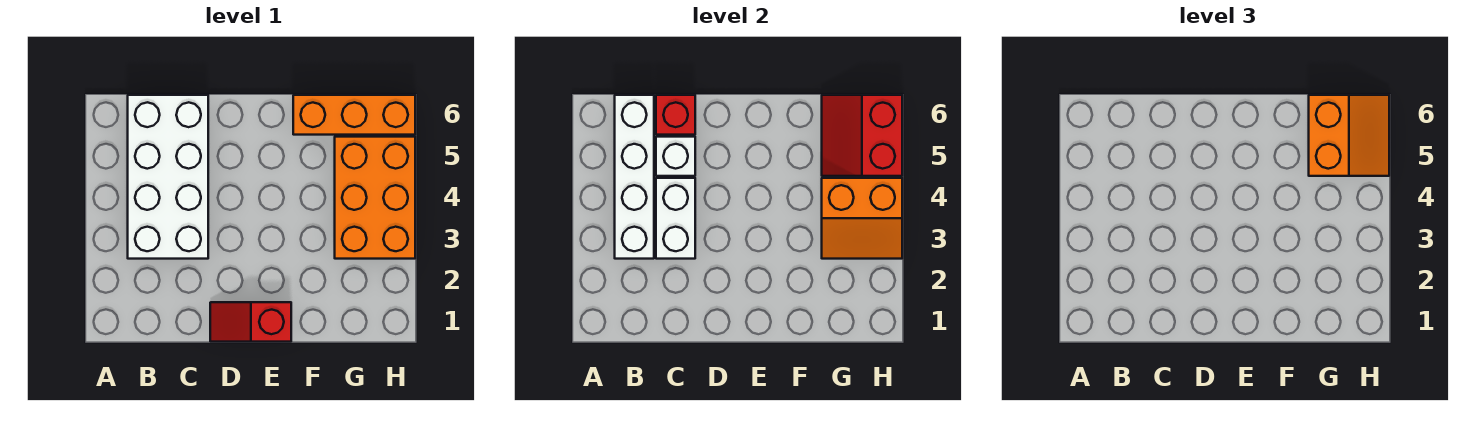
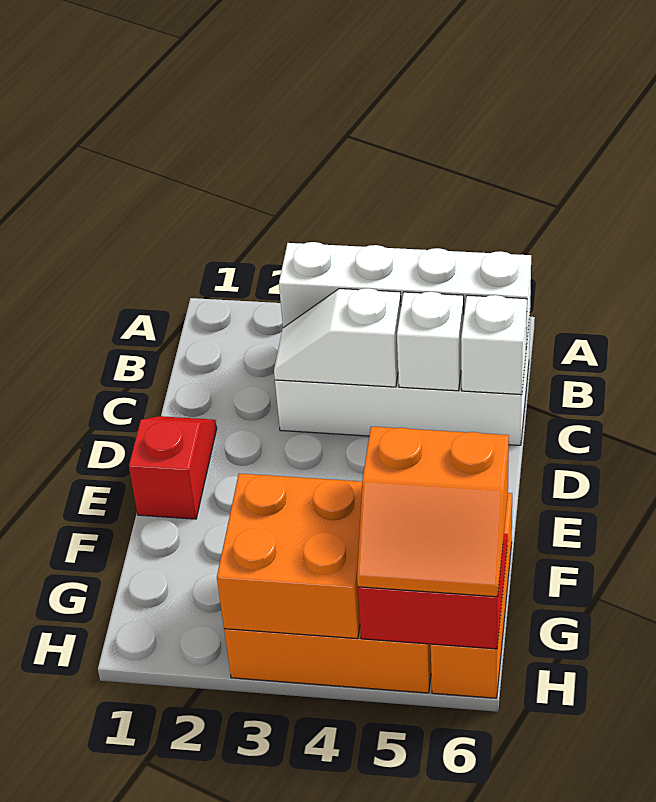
white 1x2 brick [656,178,695,259] -> white 1x2 slope [274,288,401,387]
red 1x1 brick [656,95,695,135] -> white 1x1 brick [461,295,527,395]
orange 2x2 slope [822,178,902,259] -> orange 2x2 brick [217,473,362,639]

